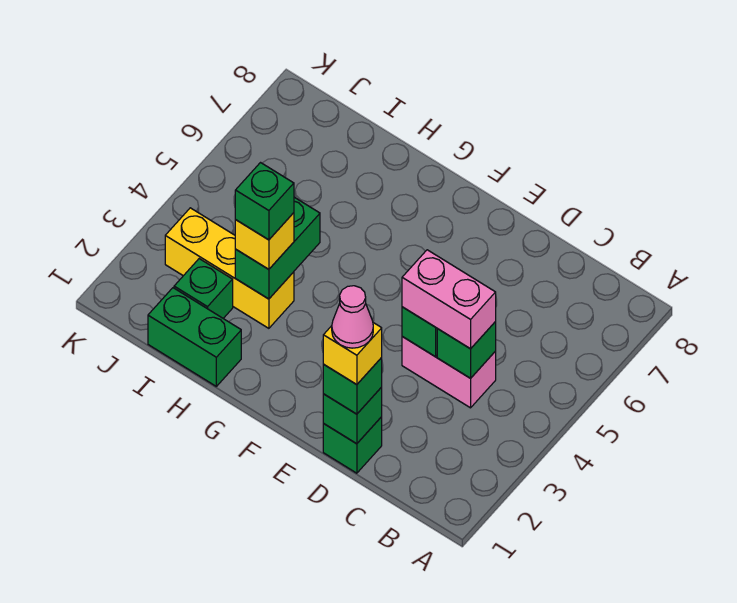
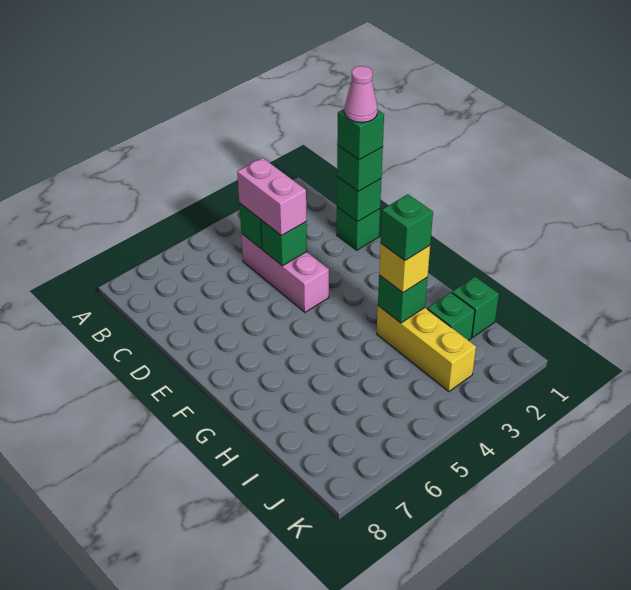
pink 1x2 brick [402,337,496,408] -> pink 1x3 brick [241,233,329,312]
yellow 1x1 brick [323,323,382,385] -> green 1x1 brick [337,109,384,160]
green 1x2 brick [148,288,241,386] -> green 1x1 brick [452,277,499,338]
green 1x2 brick [235,197,320,299] -> green 1x1 brick [378,275,428,323]

